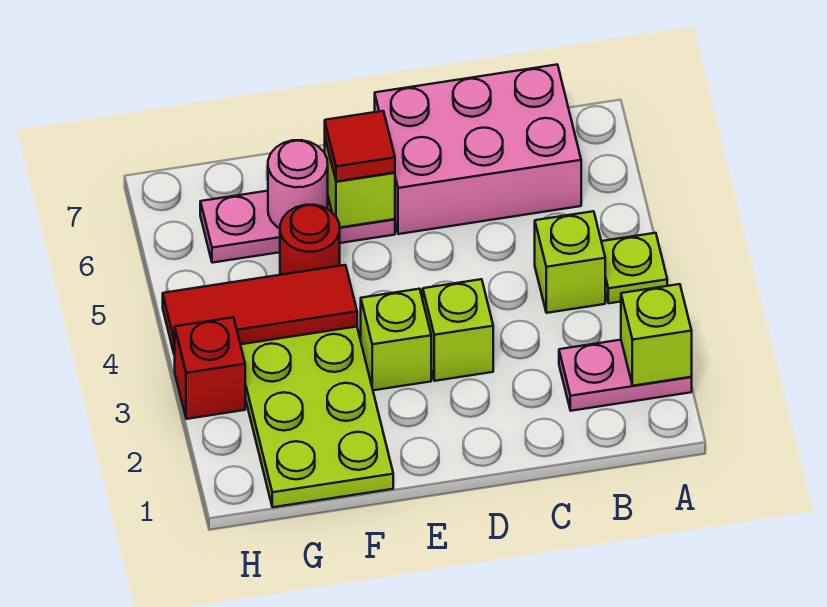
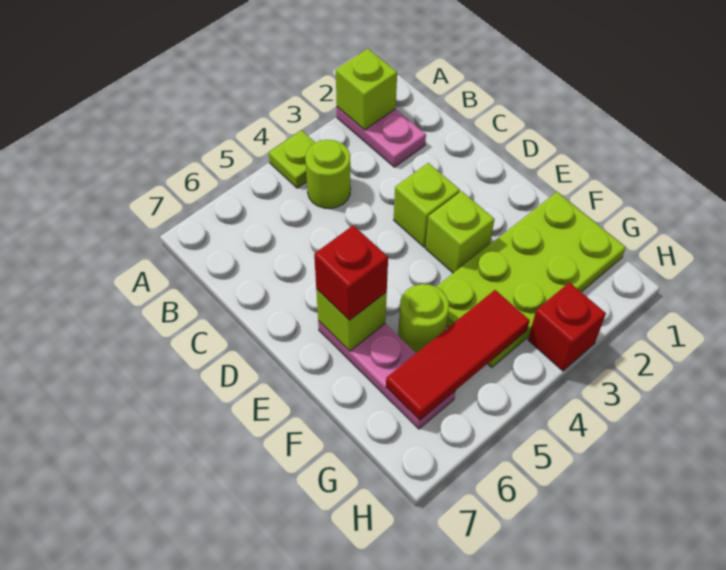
lime 1x1 brick [535,211,605,313] -> lime 1x1 round brick [305,140,351,208]
pink 2x3 brick [375,65,581,234] -> none
red 1x1 tile [325,111,395,181] -> red 1x1 brick [314,225,388,320]
red 1x3 tile [163,265,357,355] -> red 1x3 tile turned to [386,290,530,420]
red 1x1 round brick [280,205,340,275] -> lime 1x1 round brick [398,284,449,353]
pink 1x1 round brick [268,140,328,228] -> none

